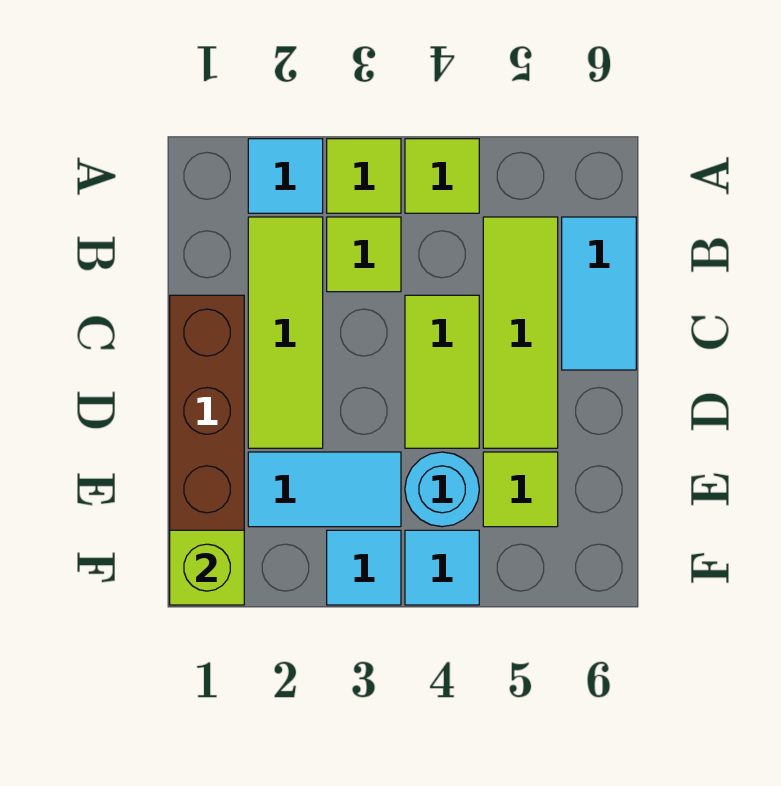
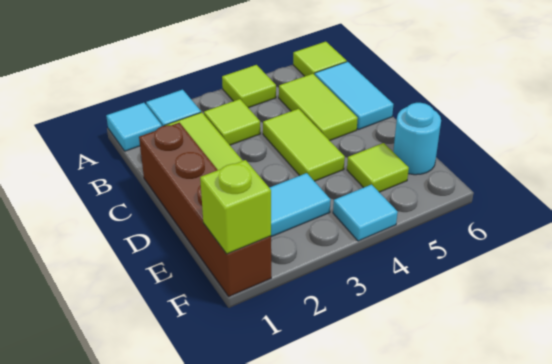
lime 1x1 tile [327,139,401,213] -> lime 1x1 tile moved to [293,42,347,76]
lime 1x3 tile [483,217,558,448] -> lime 1x2 tile [279,74,358,141]
cyan 1x1 round brick [405,452,479,527] -> cyan 1x1 round brick moved to [393,103,441,175]
cyan 1x1 tile [327,530,401,605] -> cyan 1x1 tile moved to [106,103,162,151]

